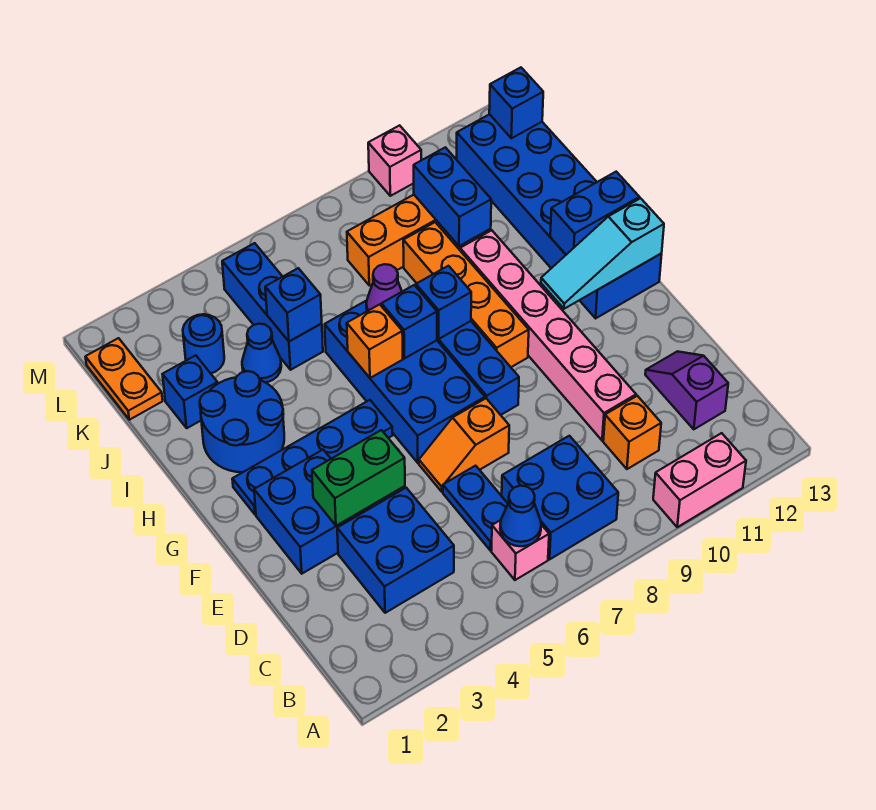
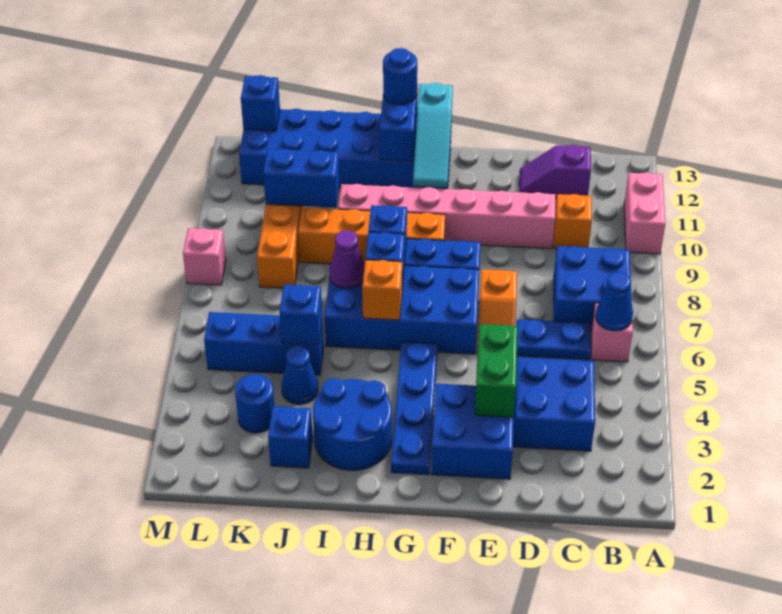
none -> blue 1x1 round brick [383,48,417,105]
orange 1x2 plate [86,338,163,420] -> none
pink 1x1 brick [368,125,421,196] -> pink 1x1 brick moved to [183,228,226,285]

